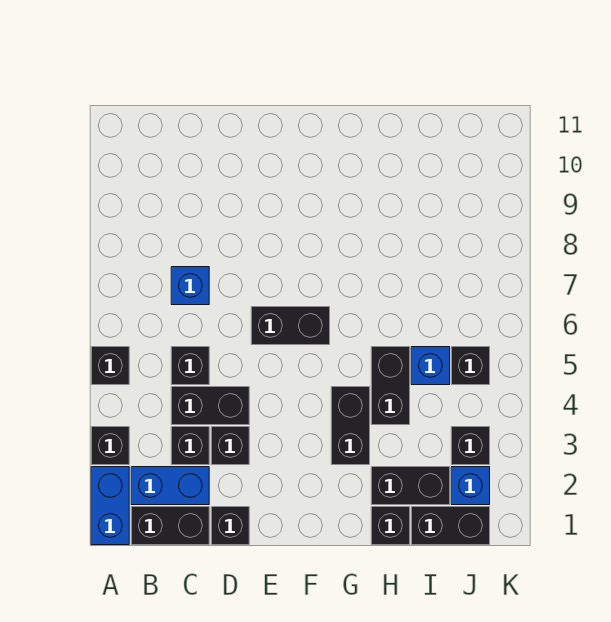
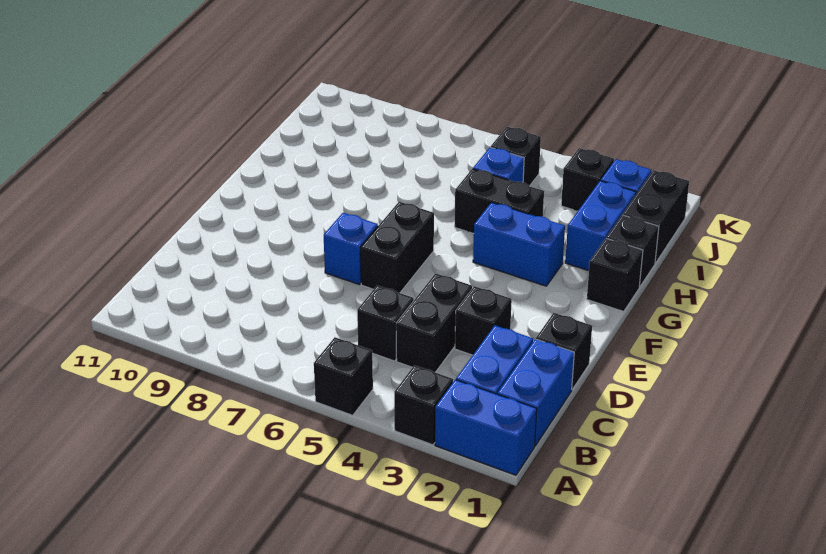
black 1x2 brick [131,507,209,545] -> blue 1x2 brick [498,339,574,446]
black 1x1 brick [171,427,209,465] -> black 1x1 brick moved to [587,239,643,312]
blue 1x1 brick [171,267,209,305] -> blue 1x1 brick moved to [324,213,378,285]
black 1x2 brick [331,387,370,465] -> blue 1x2 brick [473,202,565,286]
black 1x2 brick [371,467,450,505] -> blue 1x2 brick [565,181,636,271]

